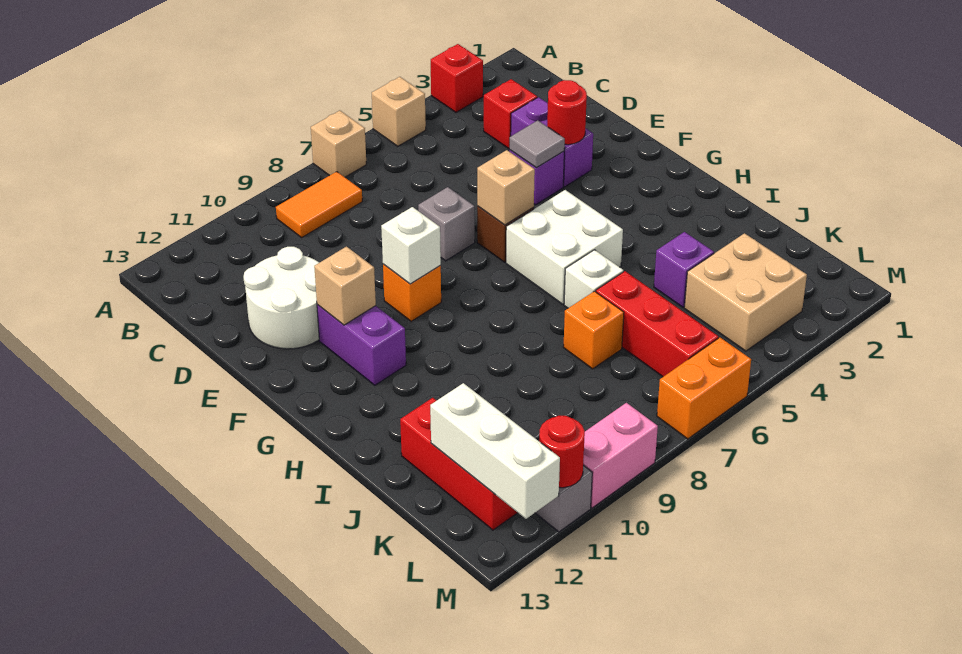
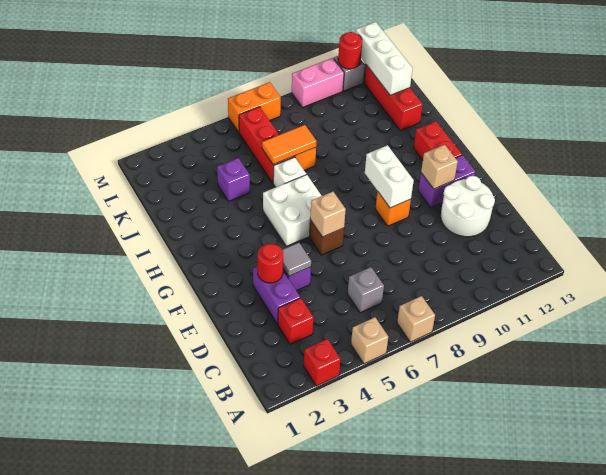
orange 1x2 tile [276,172,362,238] -> orange 1x2 tile moved to [262,125,317,165]
grey 1x1 brick [418,187,475,261] -> grey 1x1 brick moved to [348,267,384,313]
white 1x1 brick [381,207,441,284] -> white 1x2 brick [365,145,414,208]
purple 1x2 brick [317,304,406,385] -> purple 1x2 brick turned to [418,155,475,207]
none -> red 1x2 brick [414,121,462,160]
tan 2x2 brick [684,233,807,351] -> none

